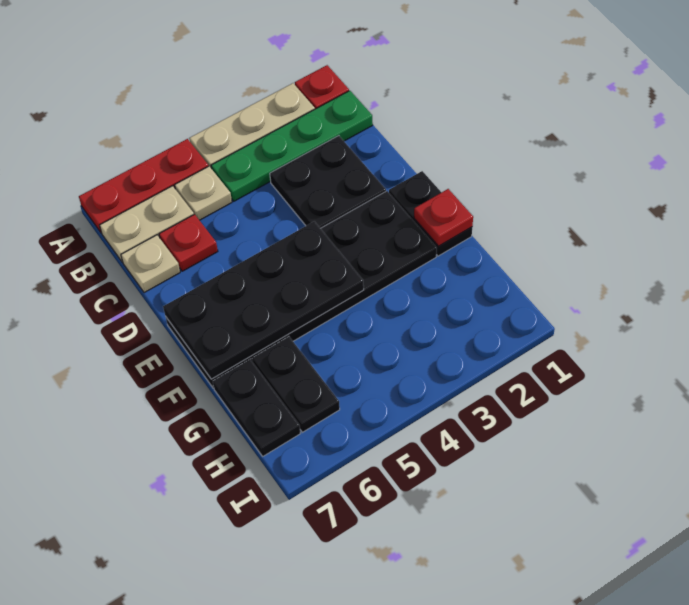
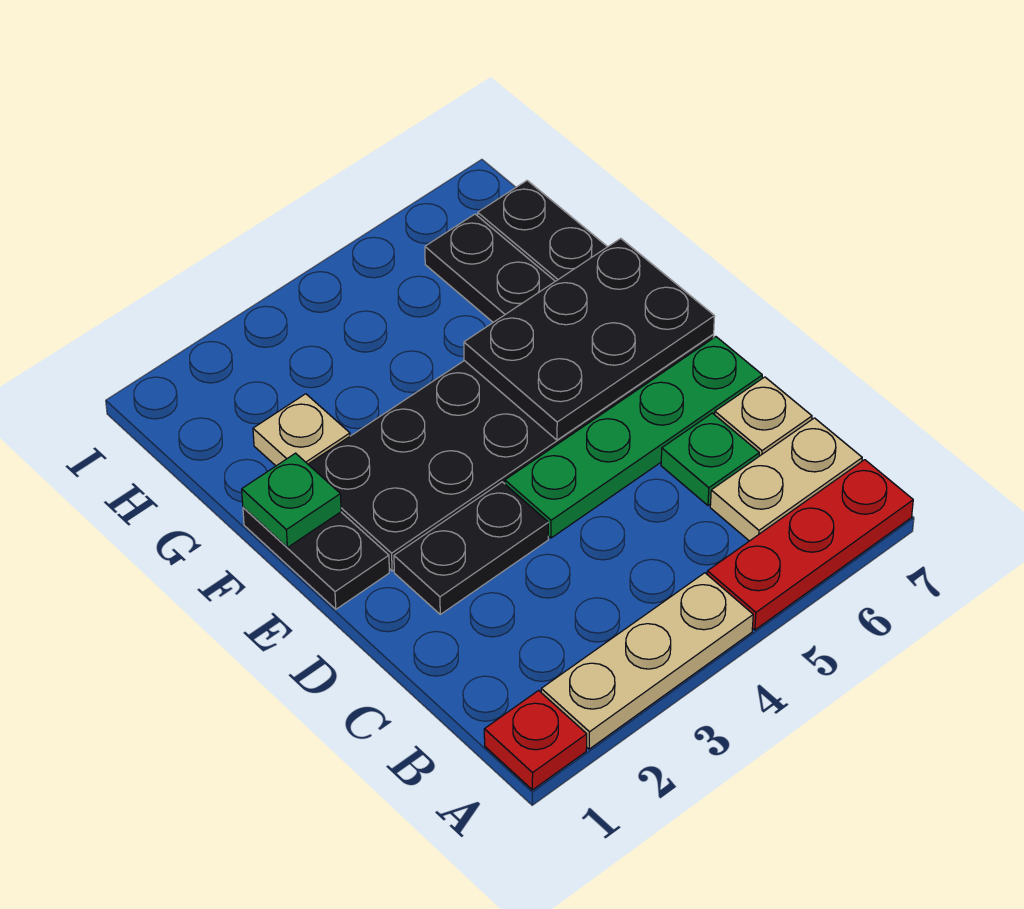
green 1x4 plate [211,91,373,201] -> green 1x4 plate moved to [505,337,762,538]
tan 1x1 plate [175,166,232,220] -> tan 1x1 plate moved to [253,394,350,466]
black 2x2 plate [270,136,386,228] -> black 1x2 plate [394,482,548,614]
red 1x1 plate [159,214,218,271] -> green 1x1 plate [661,413,759,505]
black 2x4 plate [163,221,364,379] -> black 2x3 plate [464,238,715,440]
red 1x1 plate [414,189,473,246] -> green 1x1 plate [242,453,341,547]

